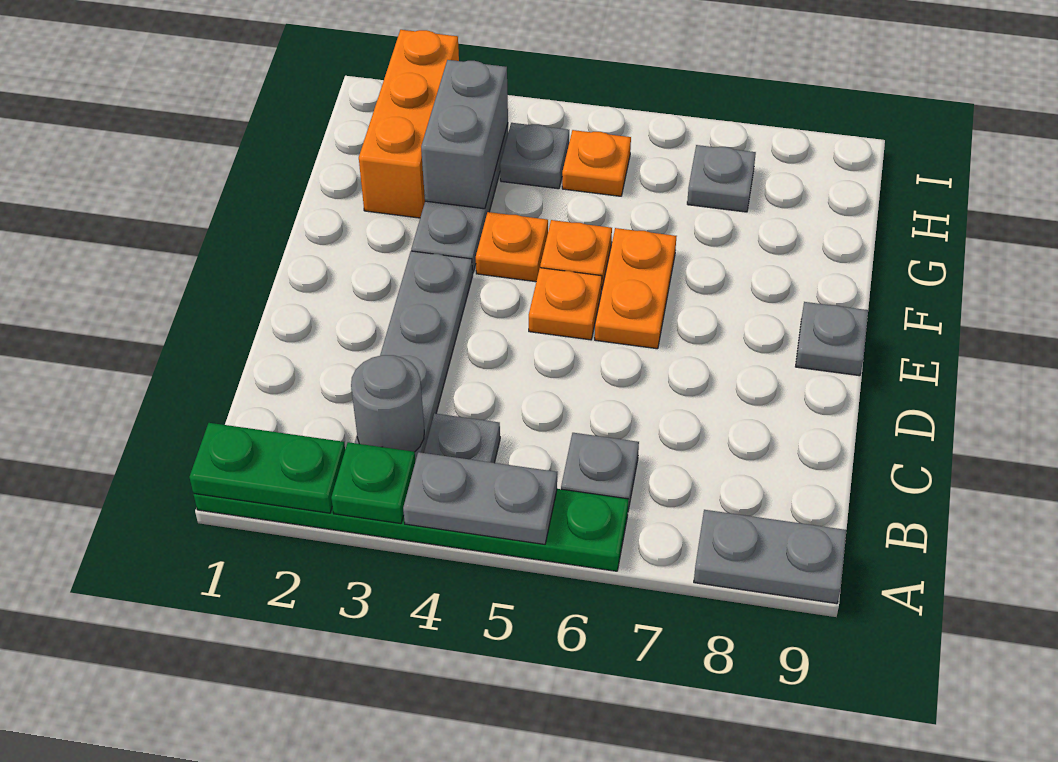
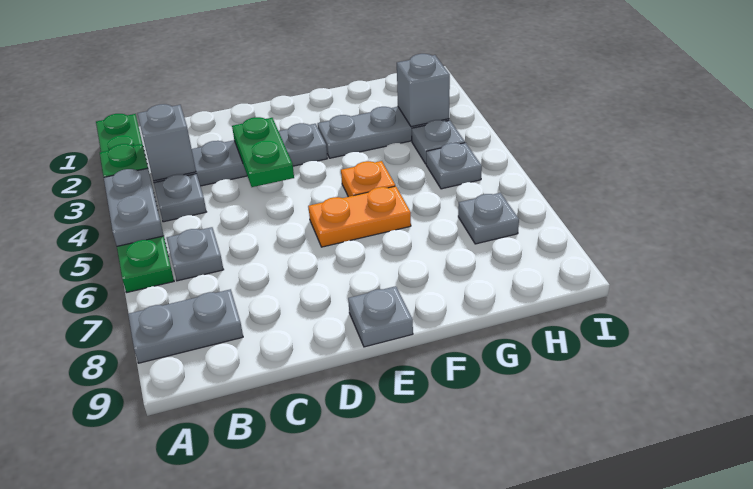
green 1x2 plate [189,423,345,513] -> green 1x2 plate moved to [232,117,294,187]
grey 1x2 plate [694,510,846,604] -> grey 1x2 plate turned to [128,289,243,363]
grey 1x1 round brick [351,355,424,452] -> grey 1x1 brick [137,104,196,181]
orange 1x1 plate [529,268,602,340] -> none
orange 1x1 plate [476,212,548,282] -> none
orange 1x3 brick [359,30,459,218] -> none
grey 1x2 brick [421,60,508,209] -> grey 1x1 brick [397,54,450,127]
orange 1x1 plate [562,130,631,196] -> grey 1x1 plate [426,143,482,189]

